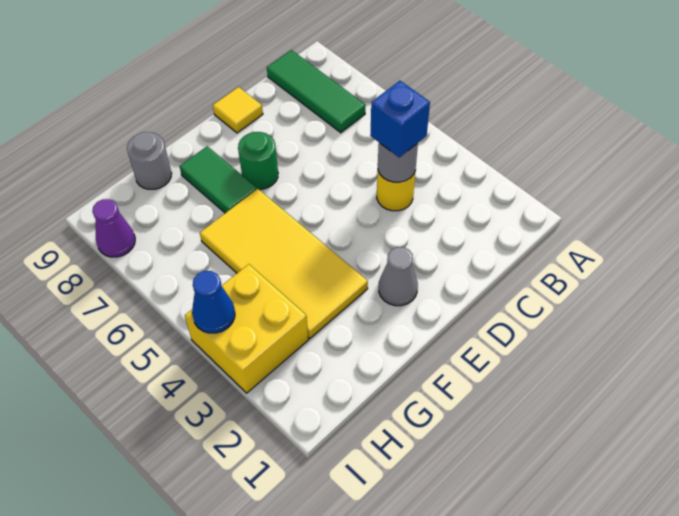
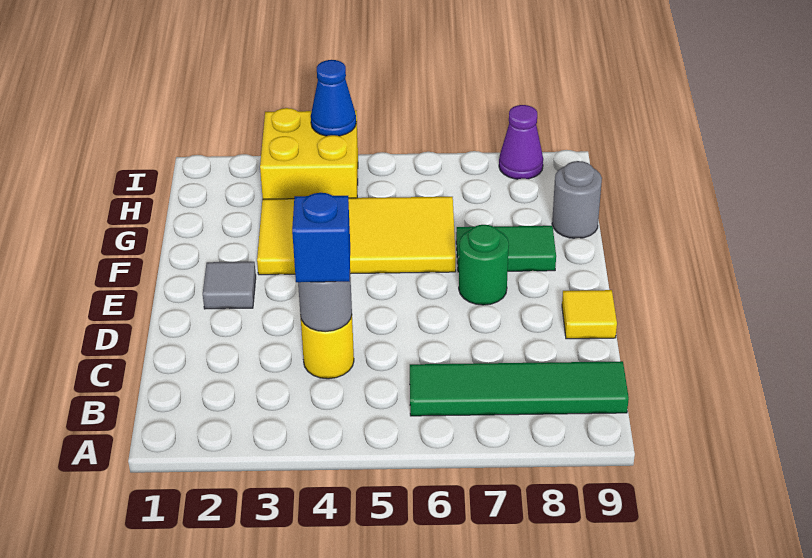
green 1x3 tile [267,50,365,133] -> green 1x4 tile [410,361,629,416]
grey 1x1 cone [379,247,418,306] -> grey 1x1 tile [203,262,256,309]

